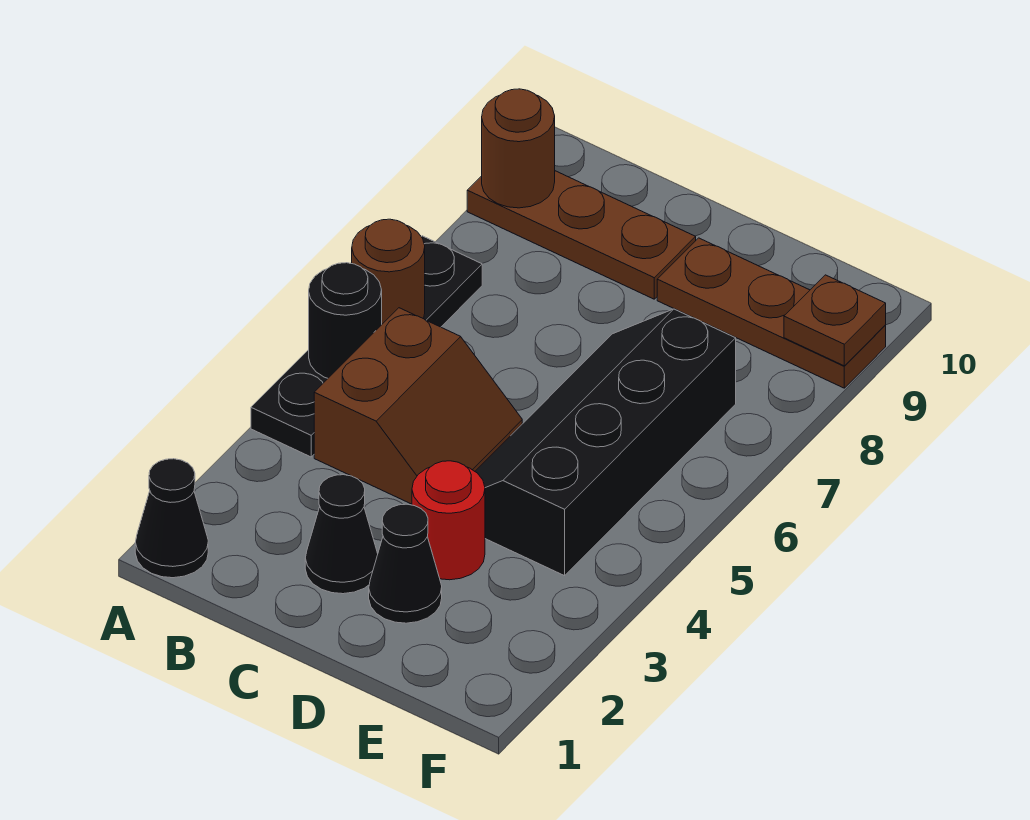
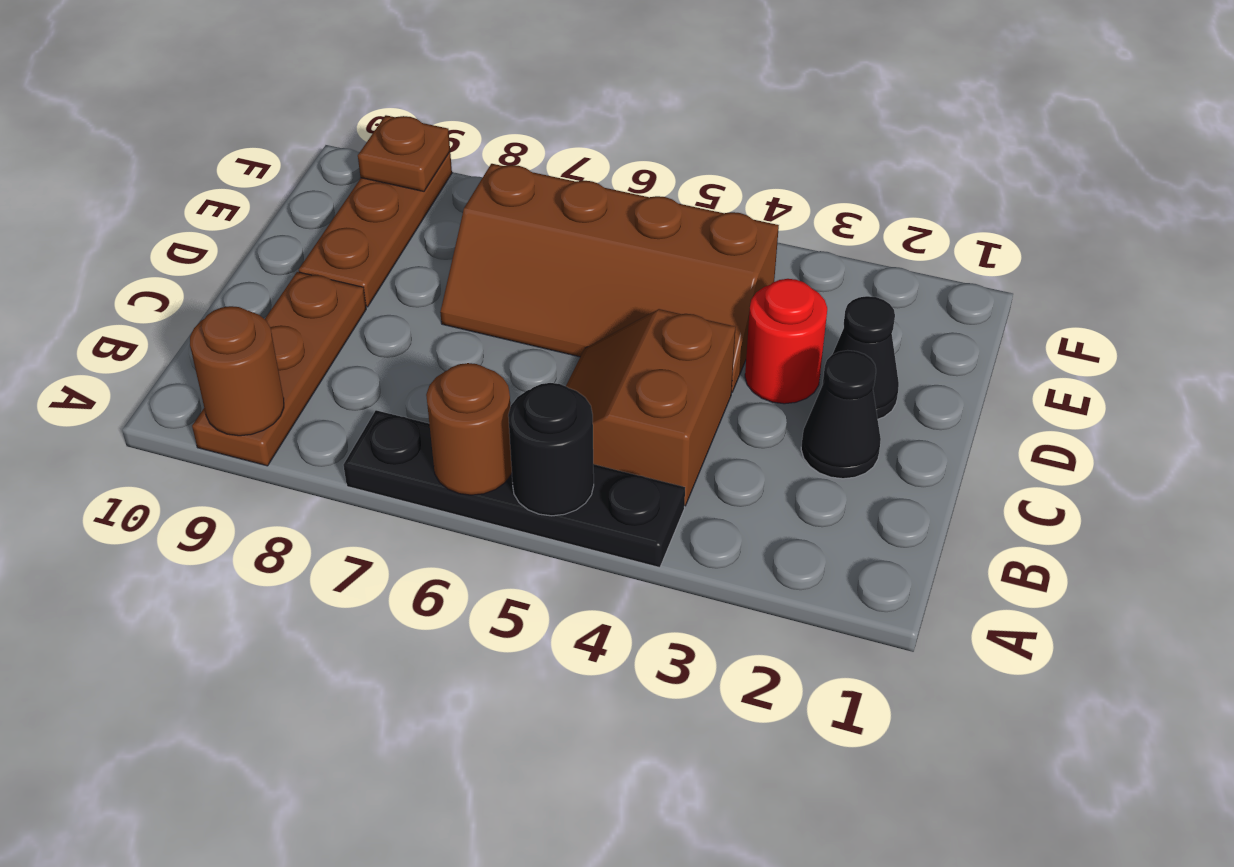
black 1x1 cone [135,459,208,578] -> none
brown 2x2 slope [314,308,522,504] -> brown 2x2 slope turned to [566,309,736,506]
black 2x4 slope [475,309,736,576] -> brown 2x4 slope [440,164,779,393]

